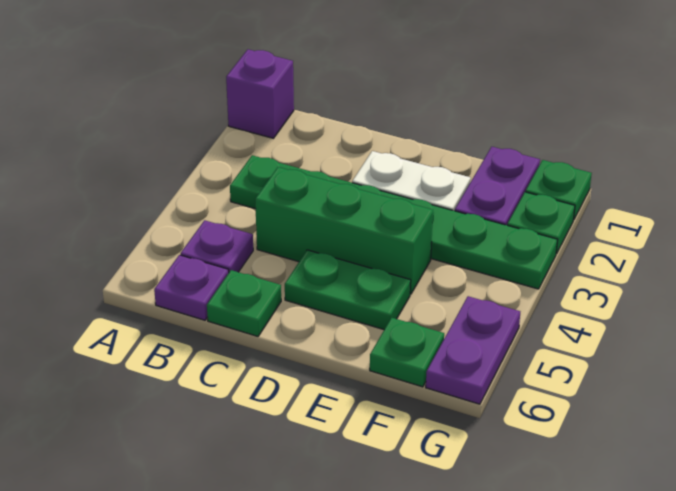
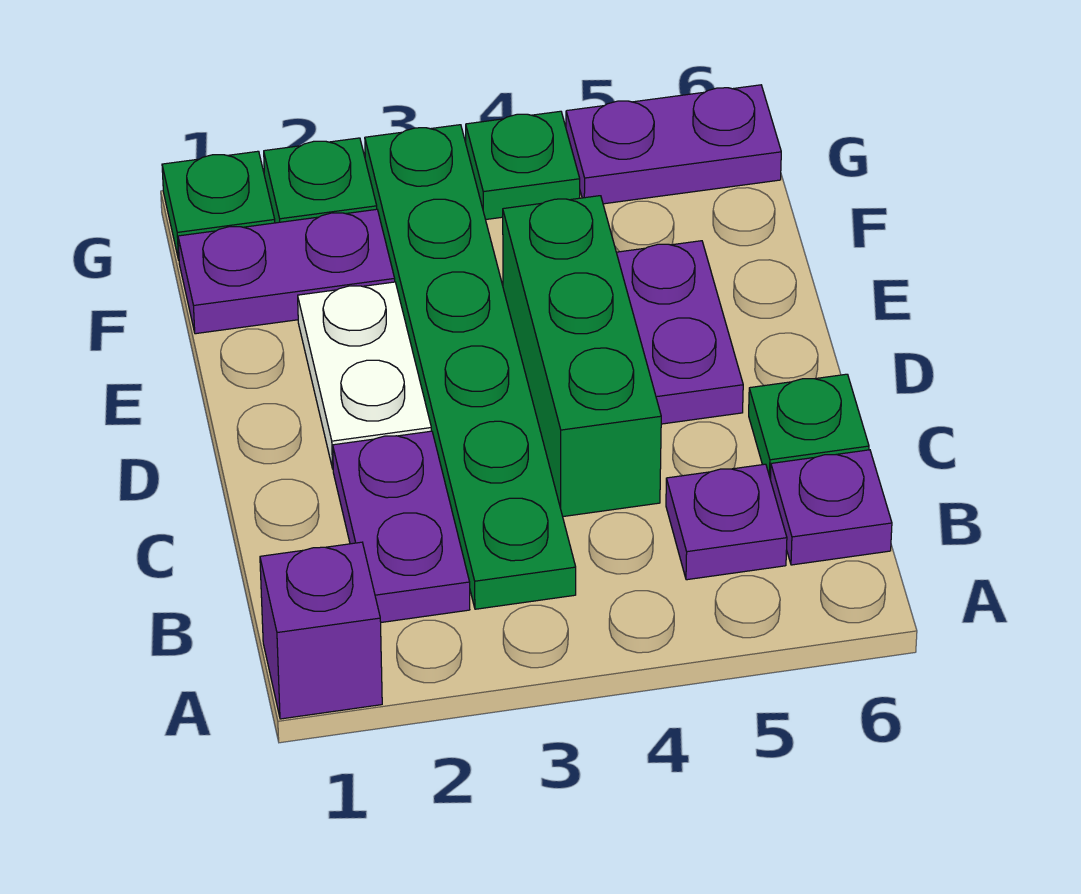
none -> purple 1x2 plate [333,431,470,622]
green 1x2 plate [285,250,411,330] -> purple 1x2 plate [616,241,743,424]
green 1x1 plate [370,318,444,387] -> green 1x1 plate moved to [466,111,580,220]

